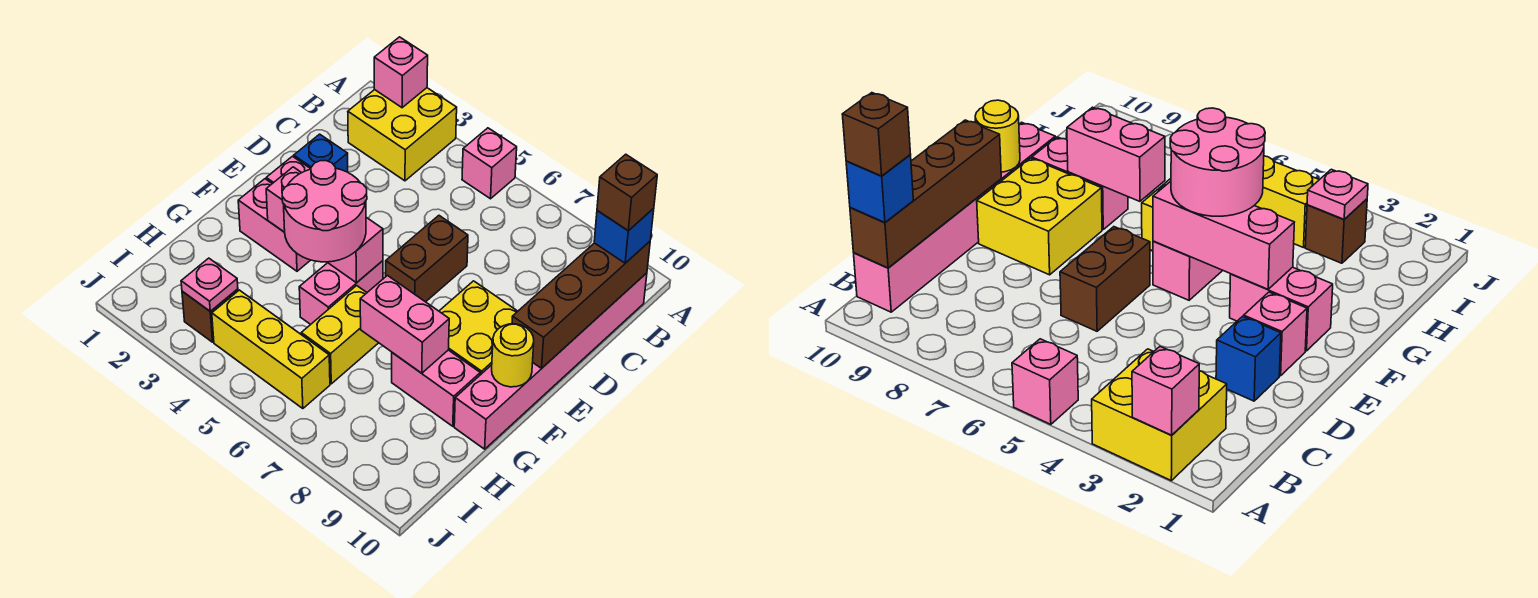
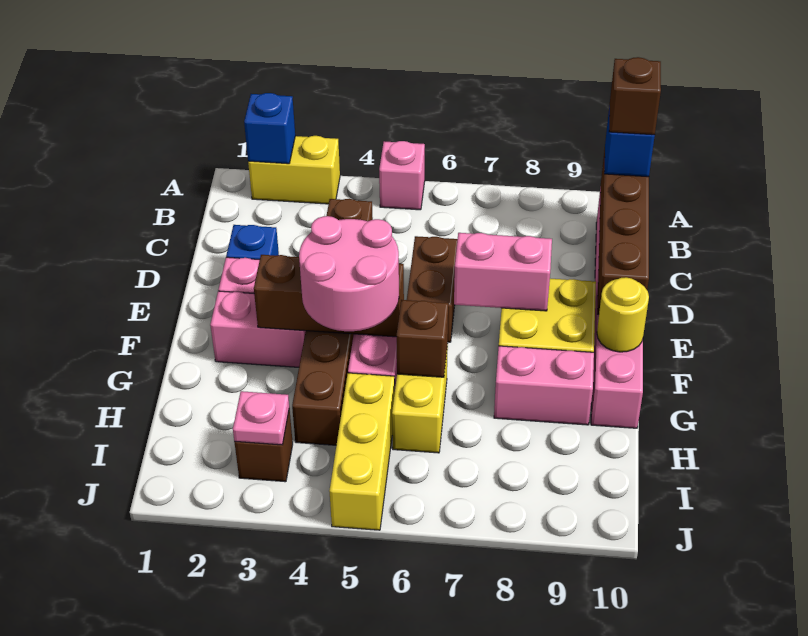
yellow 2x2 brick [348,88,457,181] -> yellow 1x2 brick [248,136,340,204]
pink 1x1 brick [374,37,428,108] -> blue 1x1 brick [244,93,295,164]
none -> brown 1x6 brick [292,199,373,445]
pink 1x3 brick [266,167,383,283] -> brown 1x3 brick [254,255,404,337]
none -> brown 1x1 brick [397,300,448,377]
pink 1x2 brick [360,276,449,373] -> pink 1x2 brick moved to [454,233,552,311]
yellow 1x3 brick [212,290,330,409] -> yellow 1x3 brick turned to [329,373,395,530]

